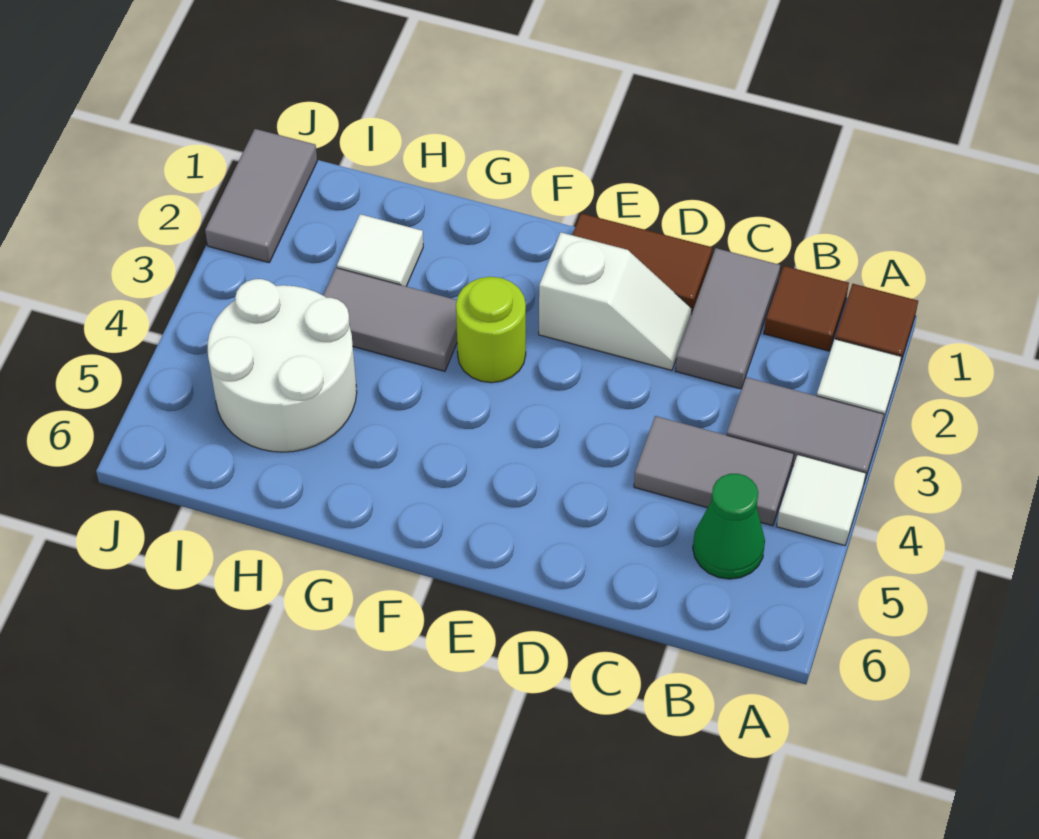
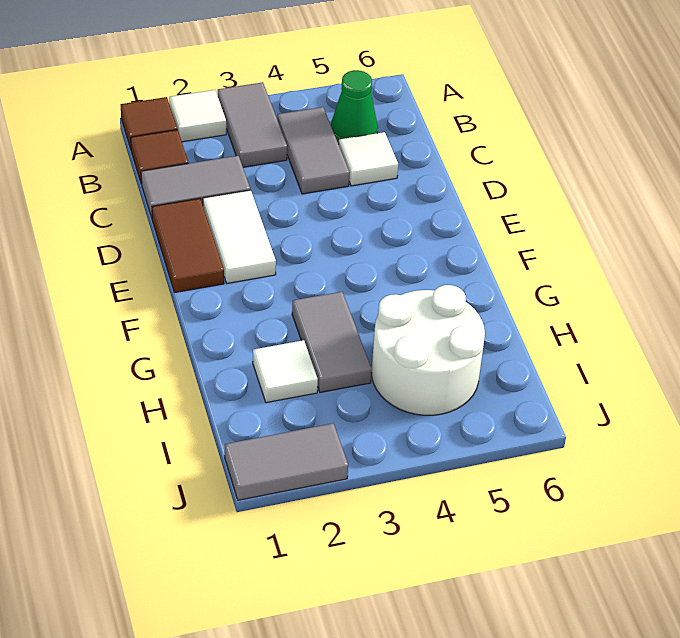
white 1x1 tile [777,455,866,546] -> white 1x1 tile moved to [339,132,398,186]
white 1x2 slope [539,232,692,370] -> white 1x2 tile [203,190,276,283]
lime 1x1 round brick [456,277,526,383] -> none

